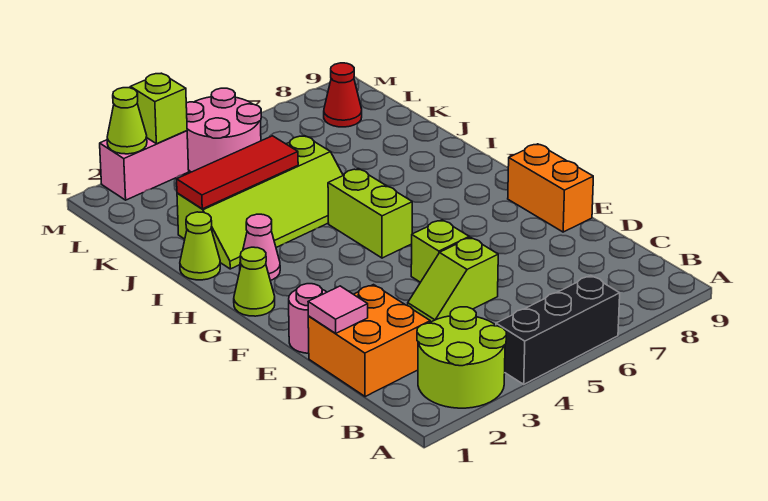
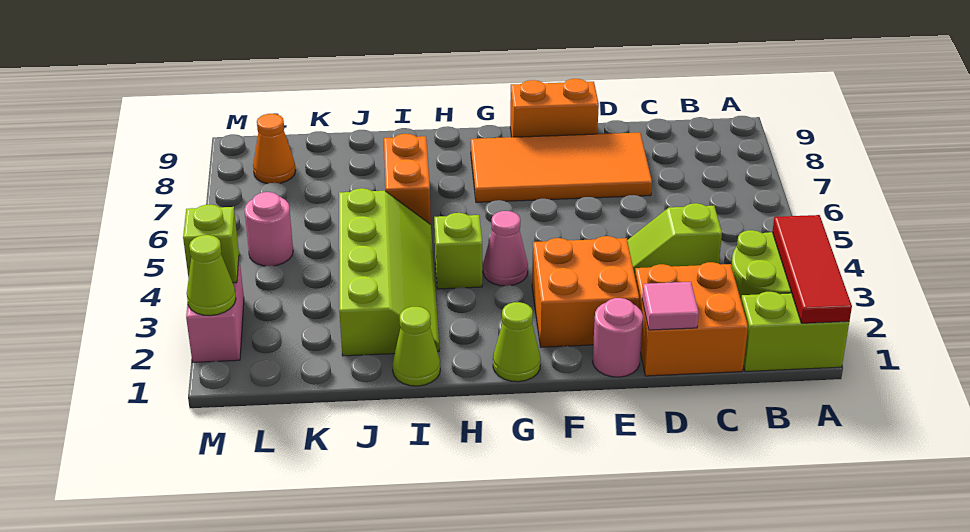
black 1x3 brick [496,276,620,384] -> none
lime 1x2 slope [408,237,498,322] -> lime 1x2 slope turned to [627,203,722,275]
none -> orange 2x4 tile [471,132,652,202]
none -> orange 2x2 brick [532,236,639,347]
lime 1x1 brick [411,220,469,282] -> lime 1x1 brick moved to [434,213,482,289]
lime 1x2 brick [328,169,412,258] -> lime 1x2 brick moved to [741,292,849,372]
pink 1x1 cone [240,214,280,280] -> pink 1x1 cone moved to [483,211,528,286]
none -> orange 1x2 brick [384,134,431,224]
red 1x3 tile [177,136,298,209] -> red 1x3 tile moved to [772,215,852,323]
pink 2x2 round brick [186,88,261,172] -> pink 1x1 round brick [244,192,293,266]
red 1x1 cone [324,63,362,127] -> orange 1x1 cone [253,114,296,184]

